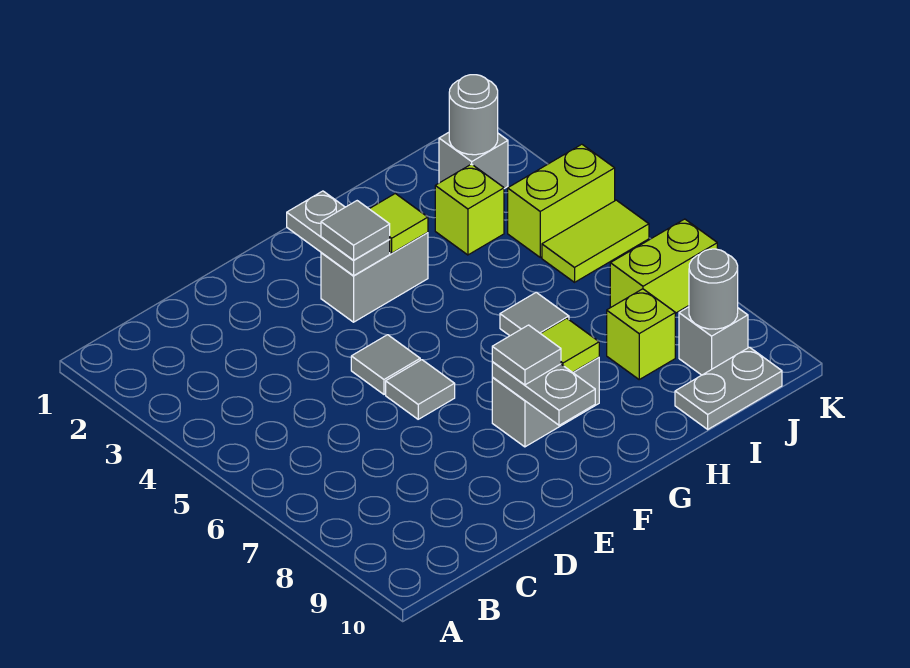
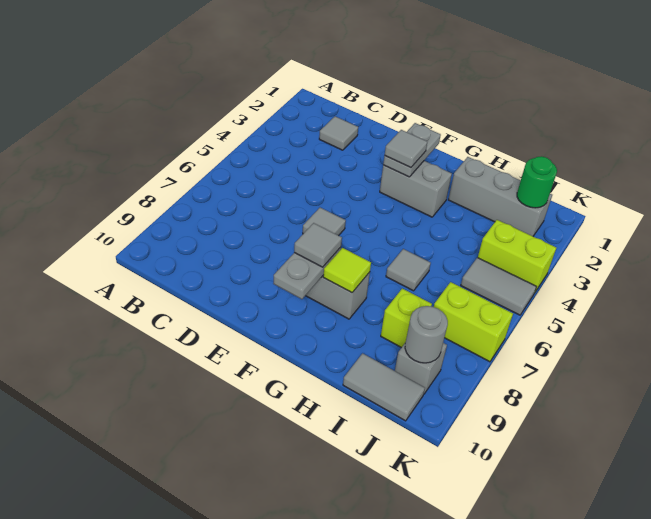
grey 1x1 tile [351,335,420,394] -> grey 1x1 tile moved to [319,116,358,150]
lime 1x1 tile [370,194,428,253] -> none
lime 1x1 brick [435,164,504,255] -> none
grey 1x2 plate [675,347,782,429] -> grey 1x2 tile [343,353,425,421]
grey 1x1 brick [439,132,508,189] -> grey 1x3 brick [448,157,552,236]
grey 1x1 round brick [449,75,498,155] -> green 1x1 round brick [517,156,557,208]
lime 1x2 tile [542,200,649,282] -> grey 1x2 tile [461,258,536,315]

